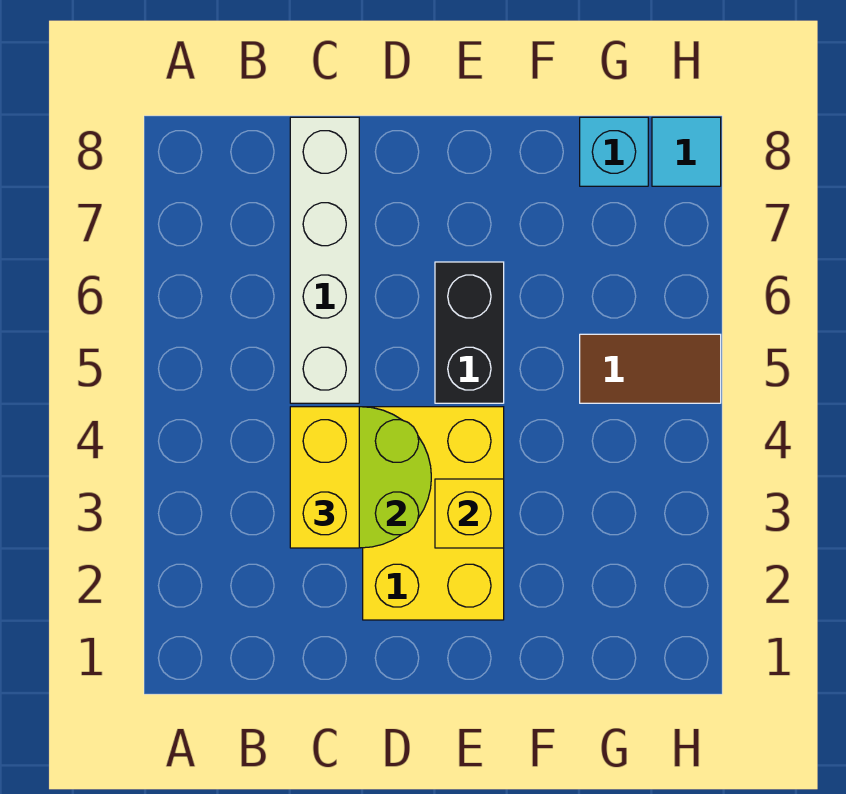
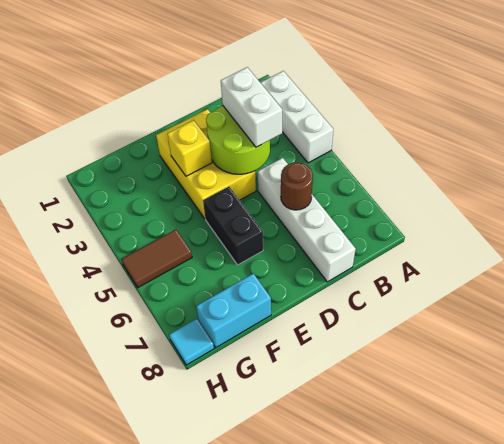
none -> white 1x3 brick [260,71,333,163]
yellow 1x2 brick [290,407,359,548] -> white 1x2 brick [221,67,282,147]
none -> brown 1x1 round brick [281,162,313,210]
cyan 1x1 brick [580,117,648,186] -> cyan 1x2 brick [196,273,271,348]

